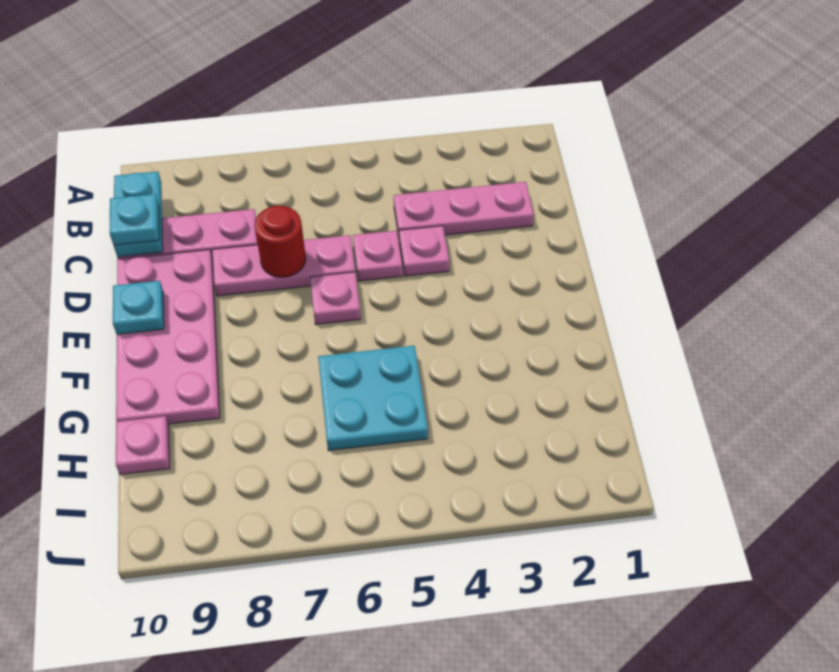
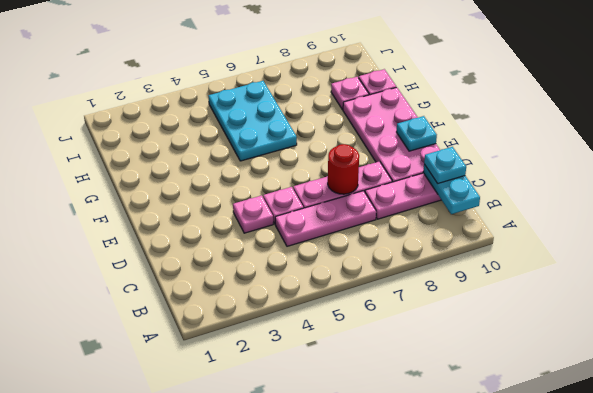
pink 1x3 plate [394,182,534,236] -> pink 1x3 plate moved to [275,191,376,246]
pink 1x1 plate [310,272,361,324] -> pink 1x1 plate moved to [331,77,369,110]
cyan 2x2 plate [318,346,428,451] -> cyan 2x3 plate [209,81,297,161]

